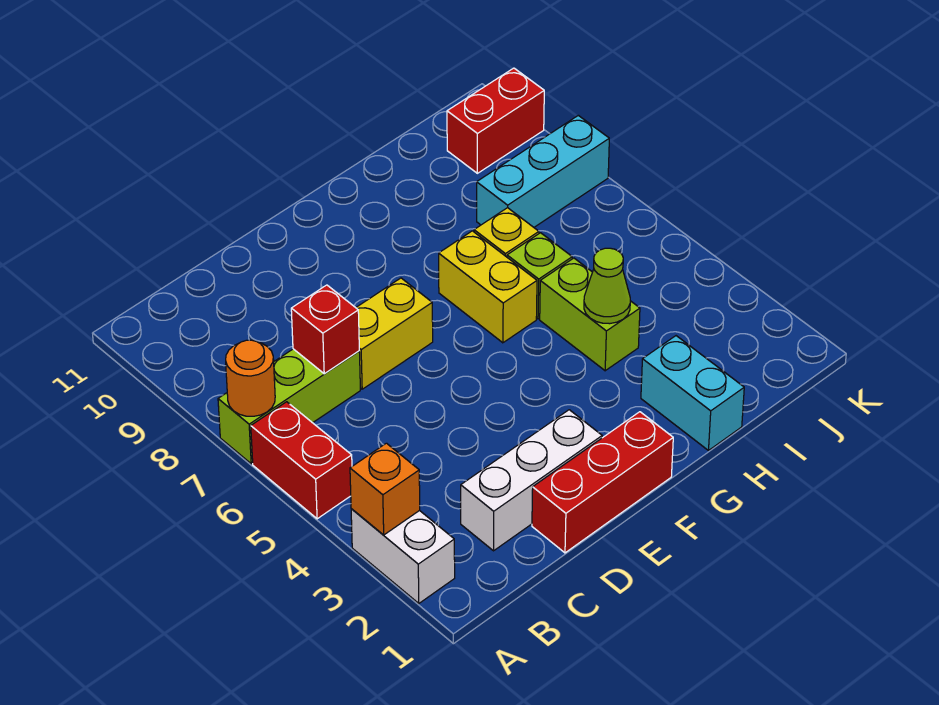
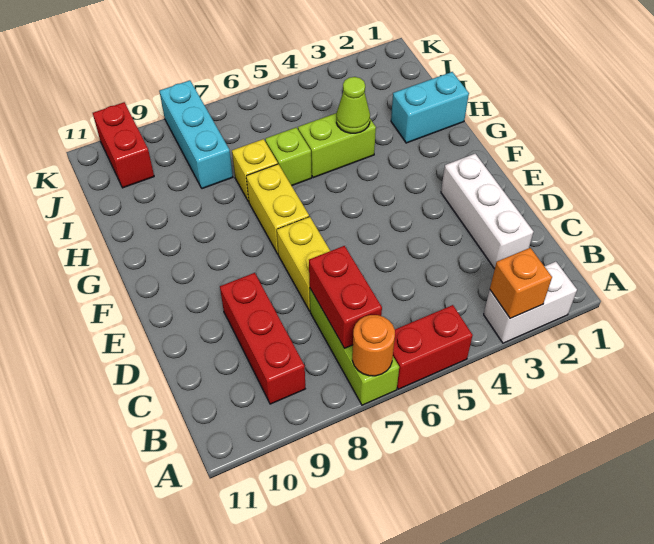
red 1x1 brick [291,285,359,374] -> red 1x2 brick [309,246,382,348]
red 1x3 brick [532,412,673,553] -> red 1x3 brick moved to [220,273,305,404]
yellow 1x2 brick [439,231,537,343] -> yellow 1x2 brick turned to [246,164,309,254]

